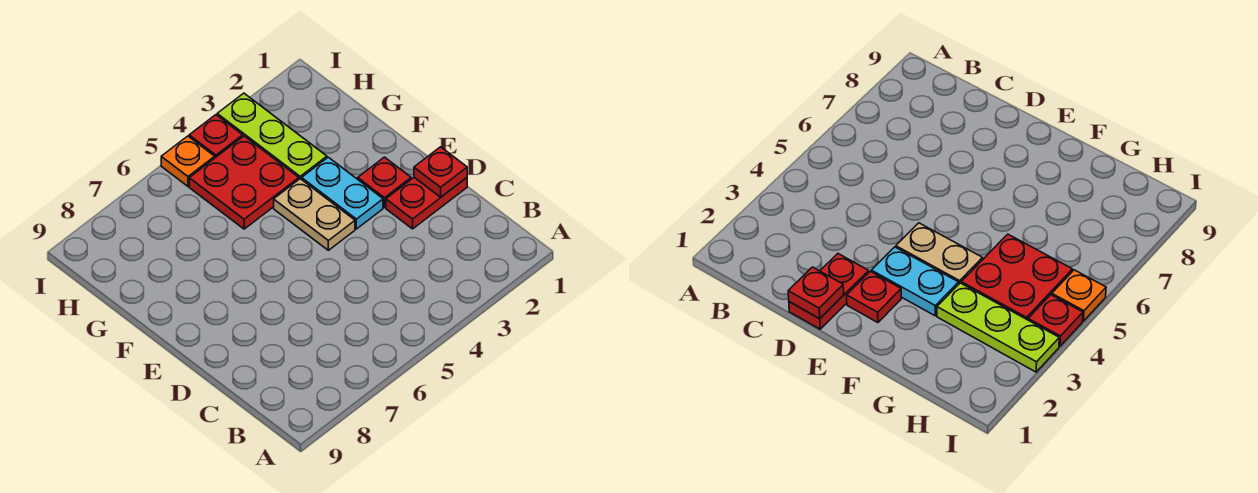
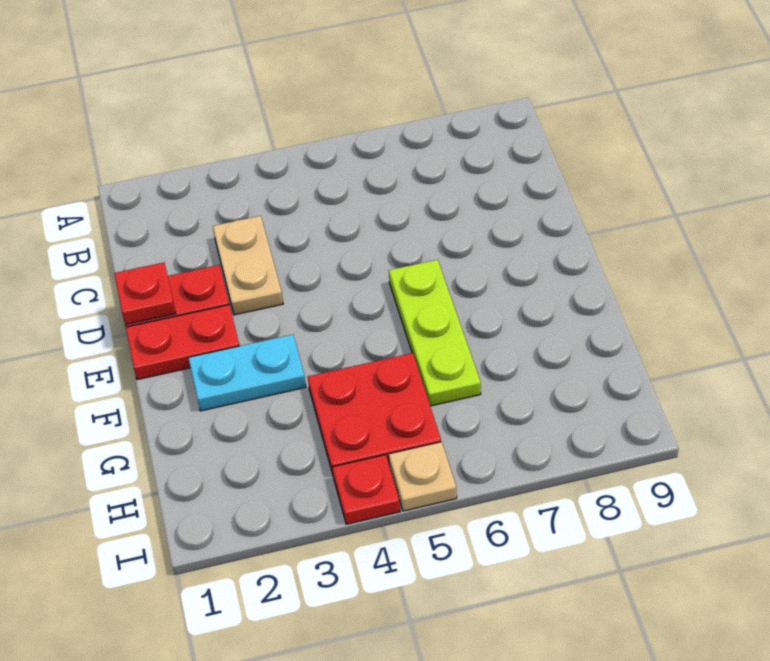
red 1x1 plate [358,157,411,208] -> red 1x2 plate [126,305,239,380]
cyan 1x2 plate [302,157,383,229] -> cyan 1x2 plate turned to [189,334,306,411]
tan 1x2 plate [274,179,355,250] -> tan 1x2 plate moved to [213,216,283,315]
lime 1x3 plate [217,93,327,179] -> lime 1x3 plate moved to [389,260,481,406]
orange 1x1 plate [161,136,215,186] -> tan 1x1 plate [389,442,457,511]

